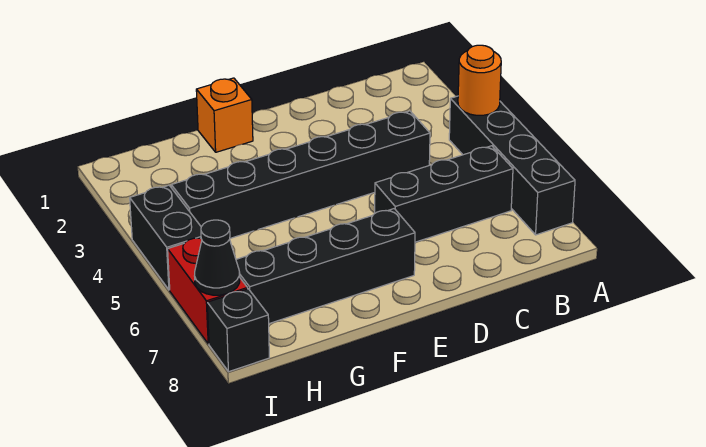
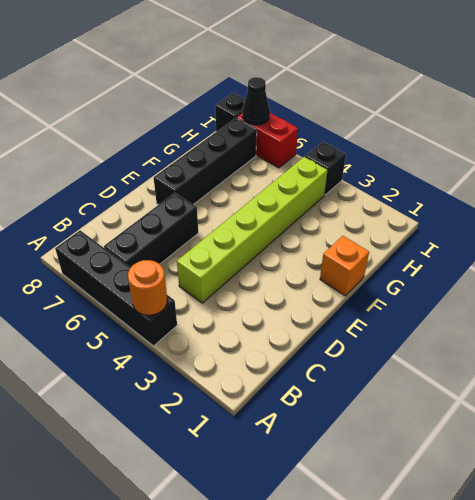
black 1x6 brick [171,111,430,238] -> lime 1x6 brick [177,157,328,303]
black 1x2 brick [130,185,201,290] -> black 1x1 brick [305,142,346,195]

